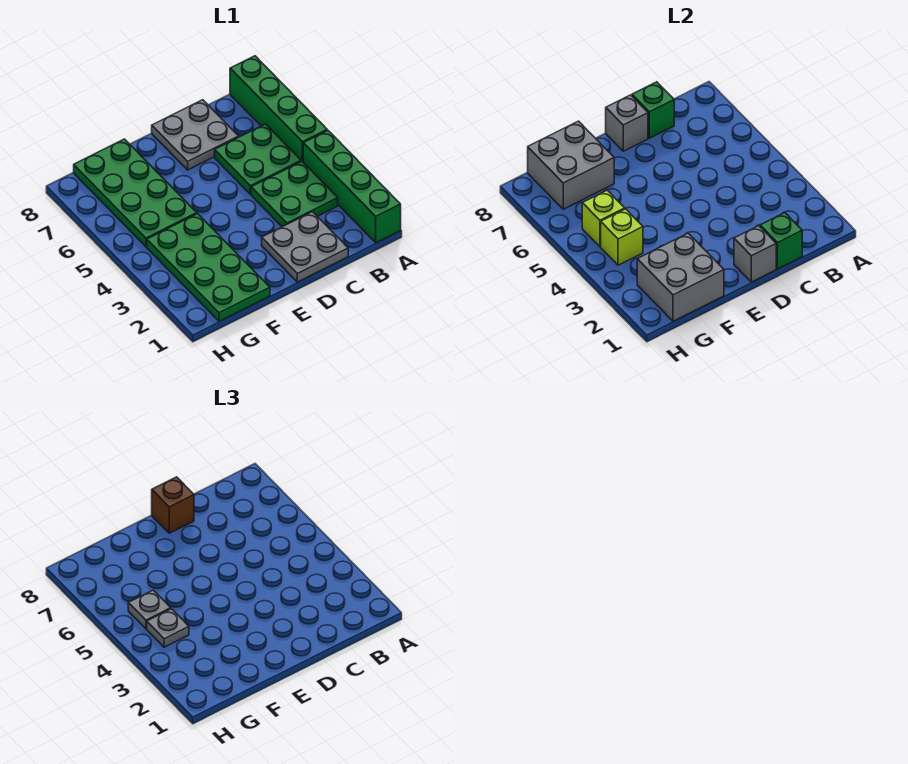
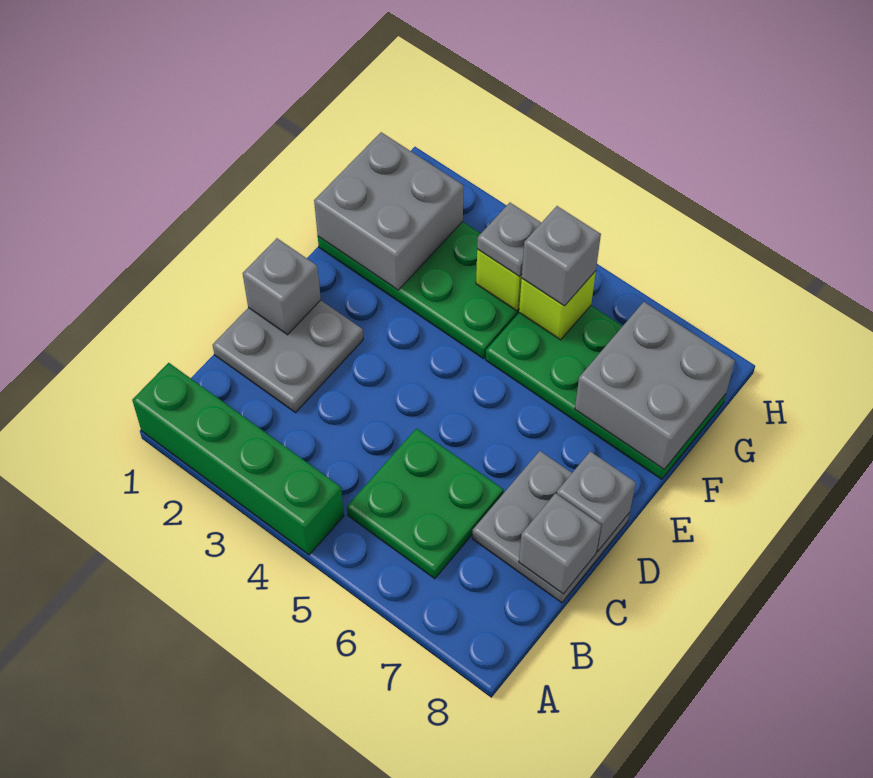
green 1x4 brick [230,56,327,162] -> none
green 2x2 plate [251,161,338,227] -> none
green 1x1 brick [760,213,802,269] -> none
green 1x1 brick [632,82,674,138] -> grey 1x1 brick [519,493,601,594]
brown 1x1 brick [152,477,194,533] -> none
grey 1x1 plate [128,590,171,629] -> grey 1x1 brick [522,206,601,306]

